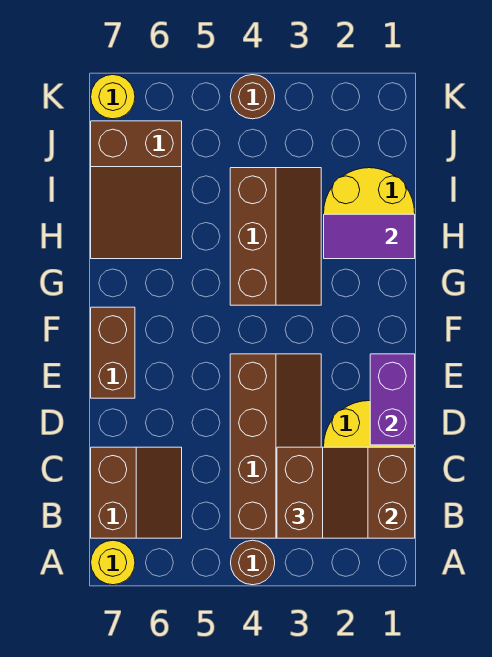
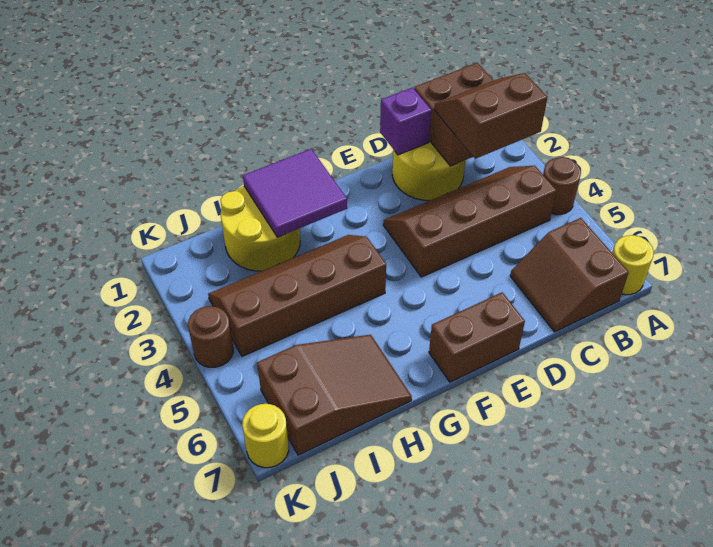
brown 2x2 slope [91,447,182,538] -> brown 2x2 slope turned to [510,218,629,332]
purple 1x2 brick [370,354,415,445] -> purple 1x1 brick [380,88,431,155]
brown 2x3 slope [230,168,321,305] -> brown 2x4 slope [208,235,386,356]
purple 1x2 tile [324,214,415,259] -> purple 2x2 tile [243,149,347,237]

